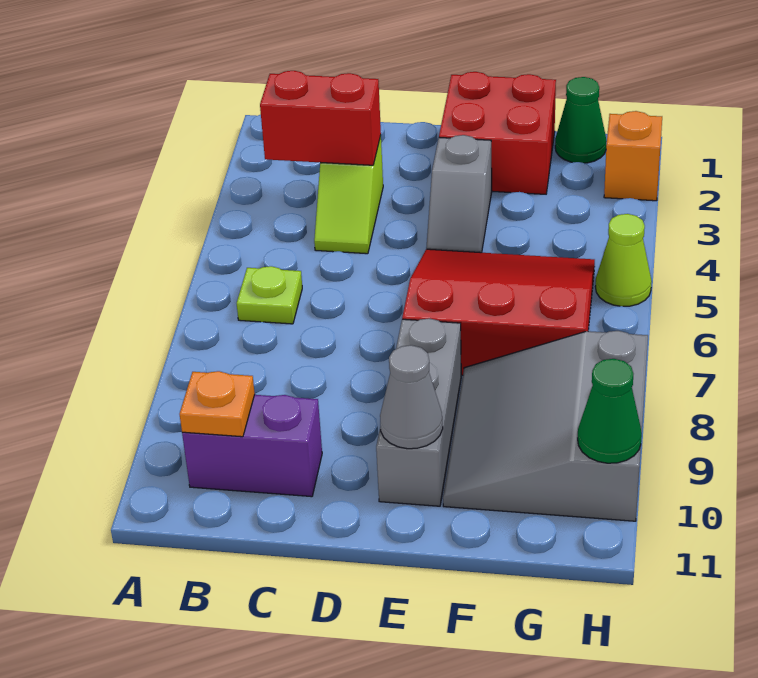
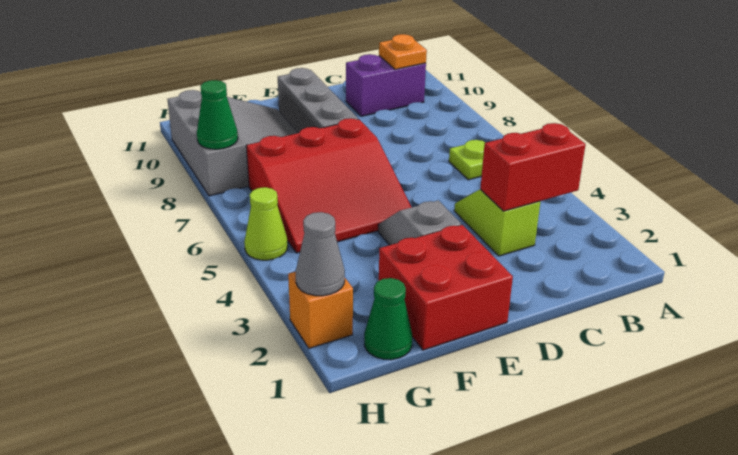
grey 1x1 cone [380,345,443,449] -> grey 1x1 cone moved to [296,212,345,296]
green 1x1 cone [578,359,642,463] -> green 1x1 cone moved to [197,80,238,149]

